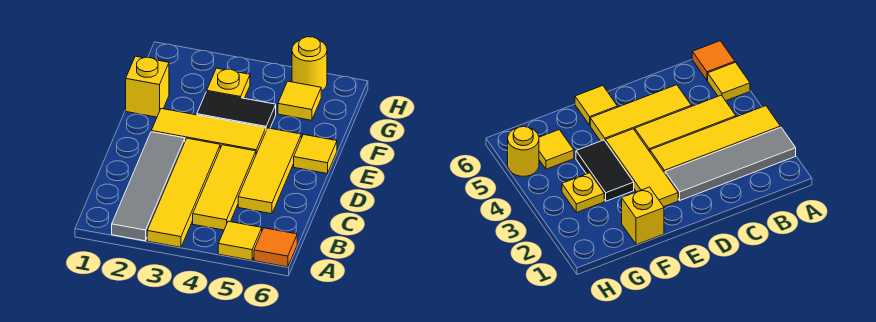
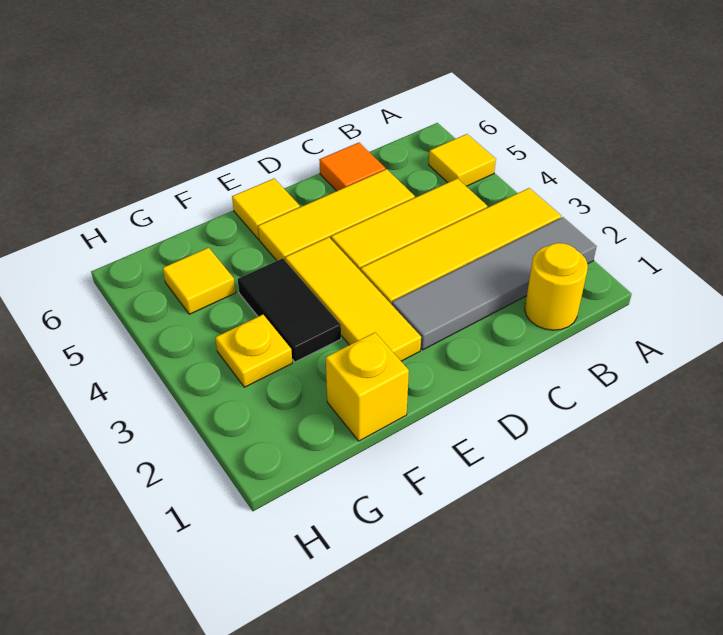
orange 1x1 tile [254,228,297,267] -> orange 1x1 tile moved to [319,143,385,191]
yellow 1x1 round brick [292,37,327,91] -> yellow 1x1 round brick moved to [525,243,588,330]

